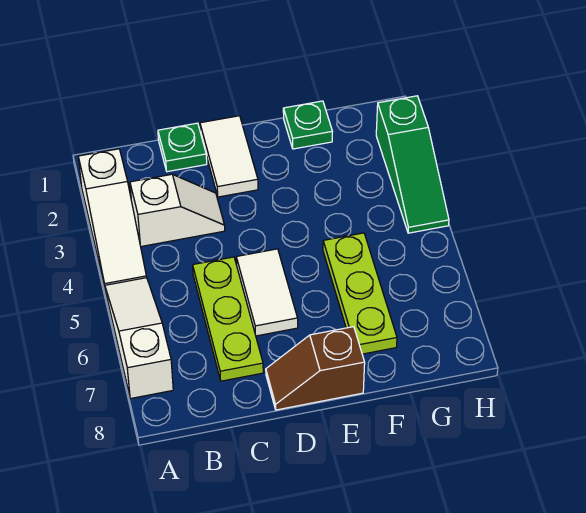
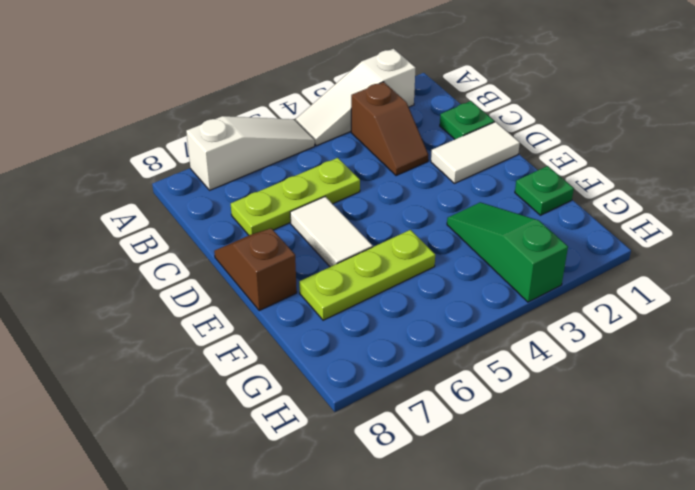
white 1x2 slope [130,174,225,246] -> brown 1x2 slope [351,82,428,176]
white 1x2 tile [236,249,298,336] -> white 1x2 tile turned to [290,197,373,267]
green 1x3 slope [376,96,449,233] -> green 1x3 slope turned to [447,202,568,302]

